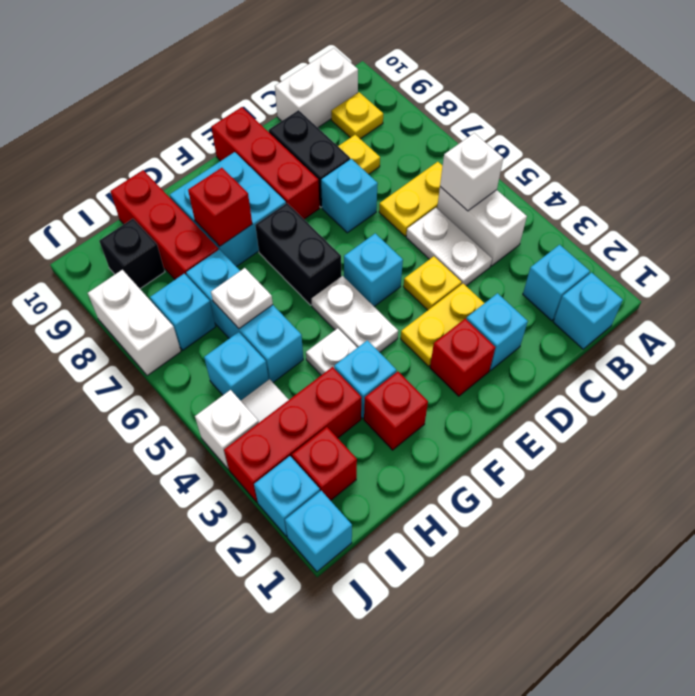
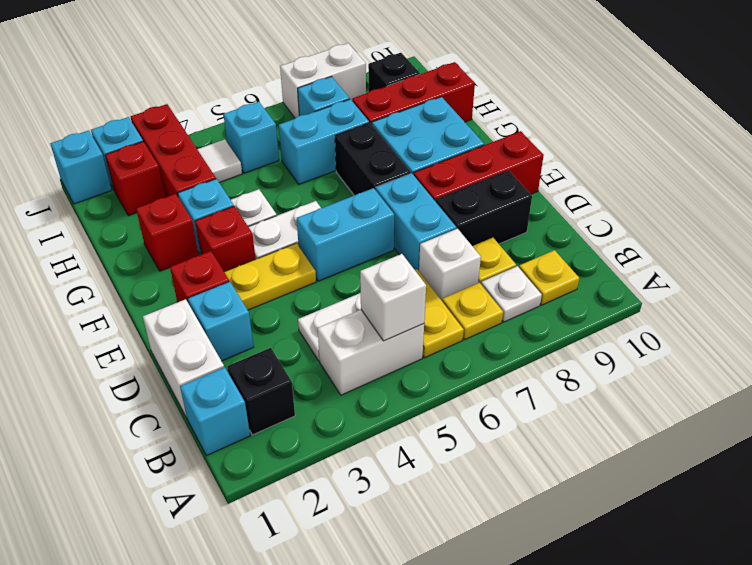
cyan 1x1 brick [523,245,590,321] -> black 1x1 brick [227,348,295,435]
white 1x2 brick [275,48,358,127] -> white 1x2 brick moved to [143,299,224,418]
yellow 1x2 plate [401,284,484,366] -> yellow 1x2 plate turned to [224,243,316,310]
yellow 1x1 plate [404,256,462,310] -> yellow 1x1 plate moved to [442,283,503,339]
cyan 1x1 brick [321,159,378,233] -> cyan 1x2 brick [376,173,456,271]
cyan 1x1 brick [344,233,403,306] -> cyan 1x2 brick [297,188,394,281]
black 1x2 brick [255,203,341,305] -> black 1x2 brick turned to [335,123,411,195]
red 1x1 brick [188,168,252,246] -> red 1x1 brick moved to [195,206,256,272]
cyan 1x3 brick [186,249,303,382] -> cyan 1x2 brick [279,99,369,184]
white 1x1 plate [211,268,273,329] -> white 1x1 plate moved to [481,266,542,322]
white 1x1 brick [195,390,259,469] -> white 1x1 brick moved to [419,229,481,301]

